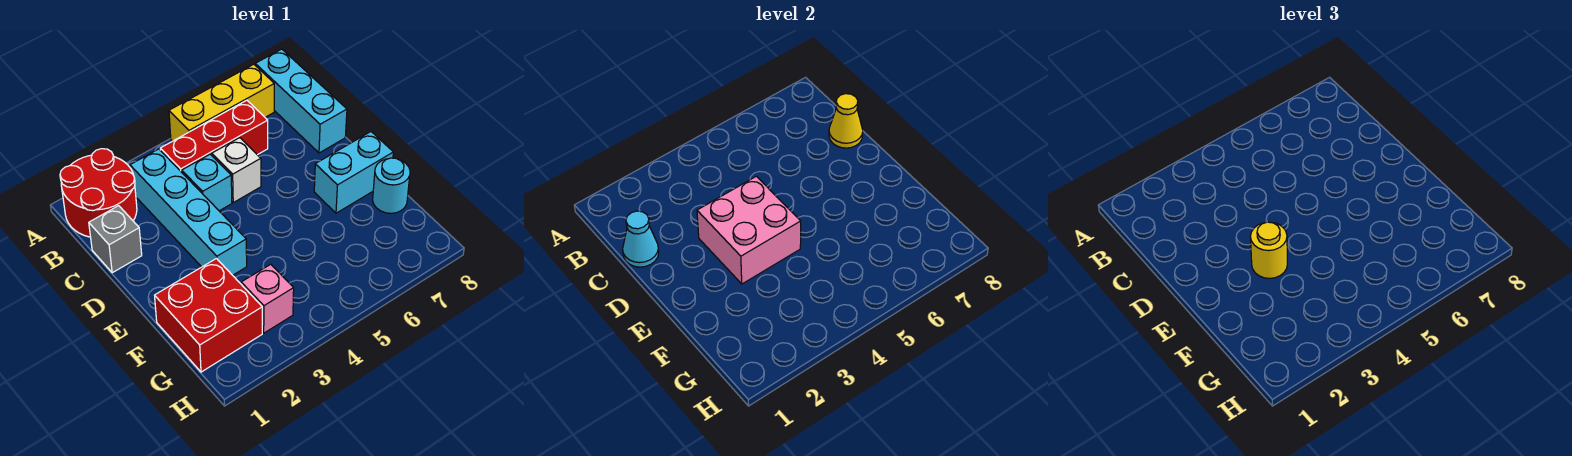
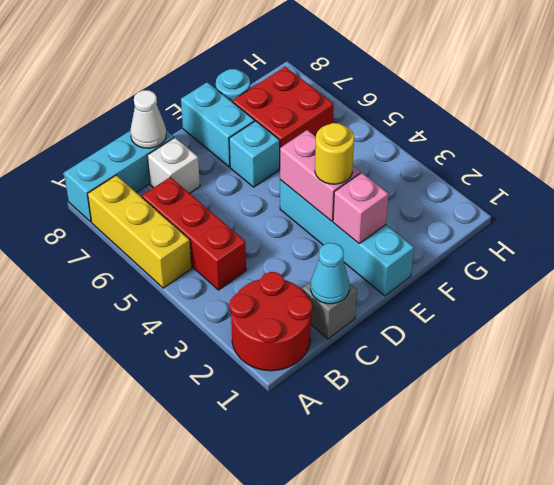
cyan 1x4 brick [130,149,247,275] -> cyan 1x4 brick turned to [280,180,414,296]
cyan 1x1 brick [182,154,232,211] -> cyan 1x1 brick moved to [229,121,280,187]
white 1x1 brick [212,138,261,202] -> white 1x1 brick moved to [147,138,200,193]
yellow 1x1 cone [829,94,863,148] -> white 1x1 cone [130,90,166,148]
pink 2x2 brick [697,176,801,284] -> pink 1x2 brick [280,130,360,221]
red 2x2 brick [155,259,262,372] -> red 2x2 brick moved to [233,67,334,148]
pink 1x1 brick [241,264,294,333] -> pink 1x1 brick moved to [333,173,389,243]

